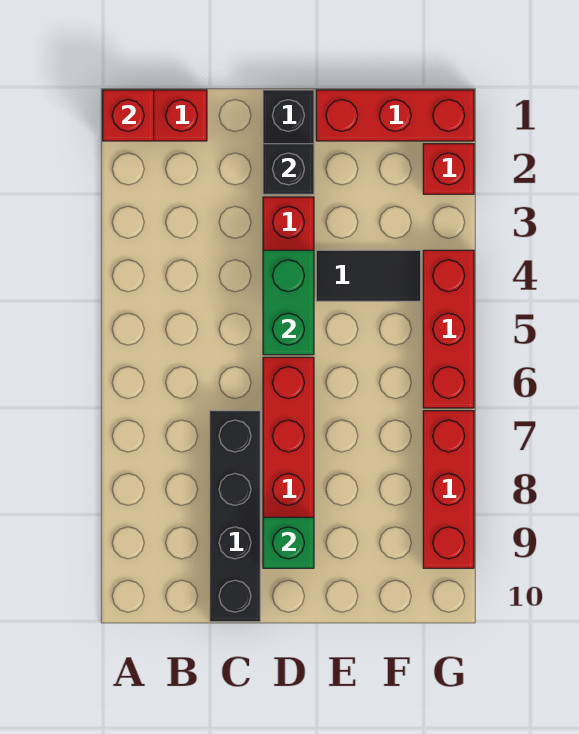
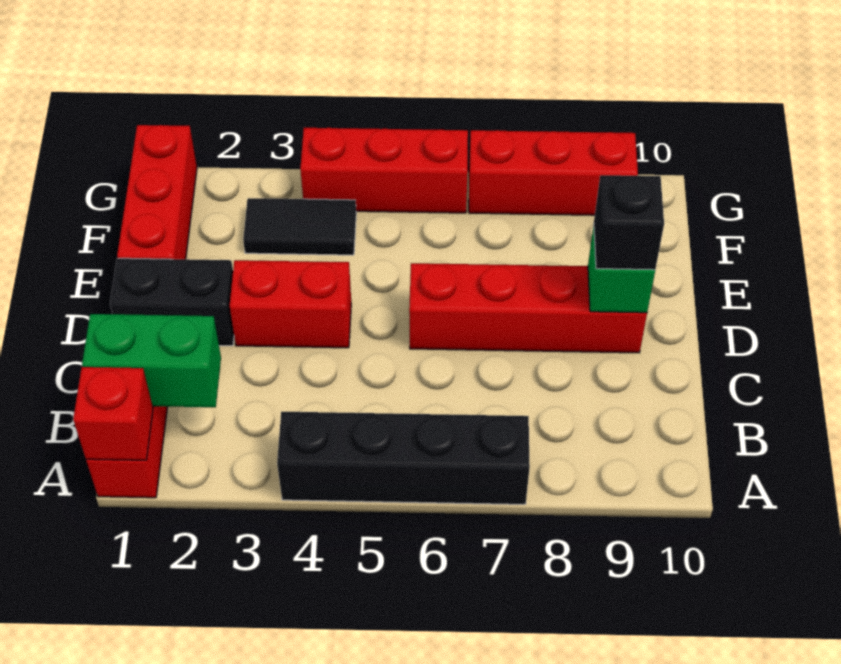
black 1x4 brick [210,411,260,622] -> black 1x4 brick moved to [277,412,530,504]
black 1x1 brick [263,144,314,194] -> black 1x1 brick moved to [594,175,664,270]
green 1x2 brick [263,250,314,355] -> green 1x2 brick moved to [82,314,221,407]
black 1x2 tile [316,250,421,301] -> black 1x2 tile turned to [243,198,356,255]
red 1x1 brick [423,144,474,194] -> none

